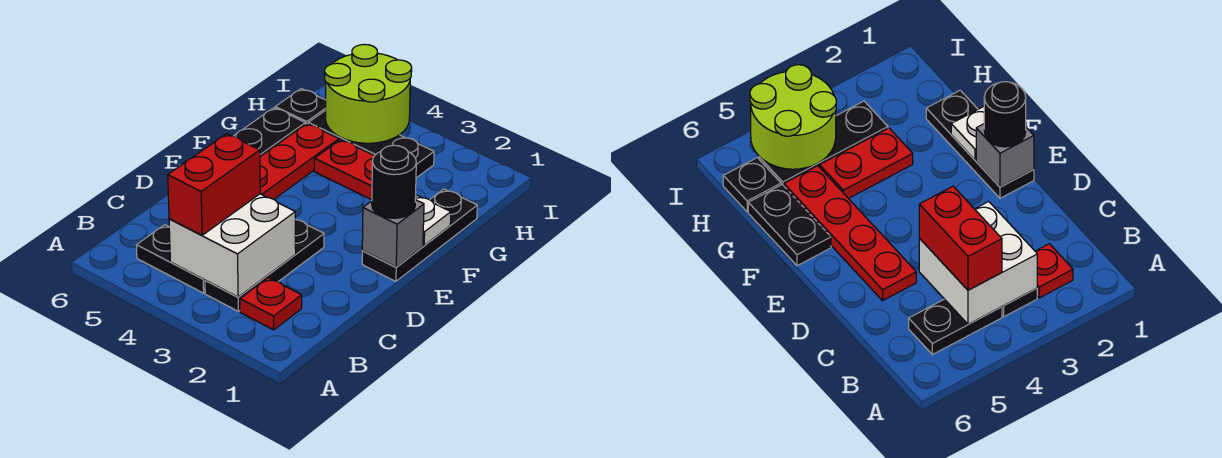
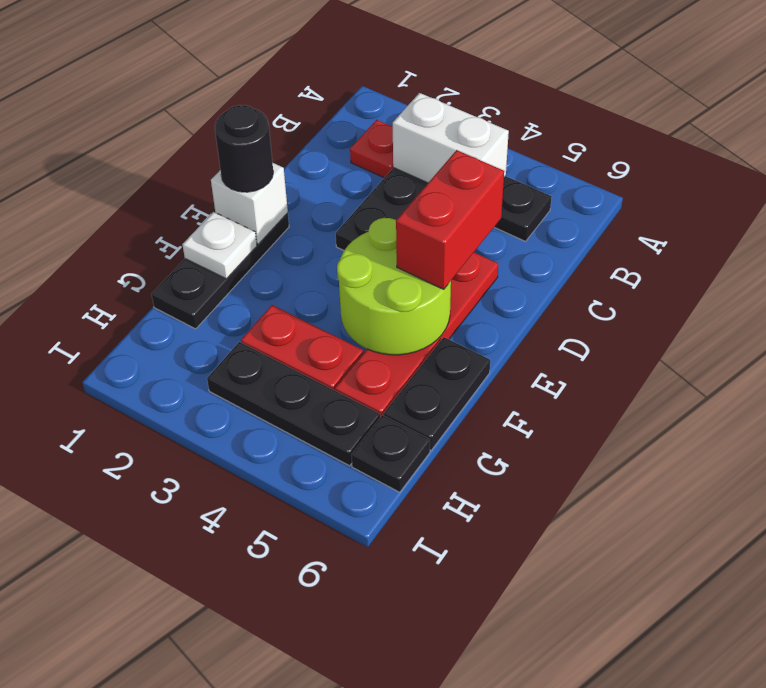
white 2x2 brick [169,194,296,297] -> white 1x2 brick [393,93,509,183]
red 1x2 brick [168,134,260,235] -> red 1x2 brick moved to [396,150,504,289]
grey 1x1 brick [362,200,424,267] -> white 1x1 brick [211,163,288,244]
lime 2x2 round brick [325,44,412,143] -> lime 2x2 round brick moved to [337,218,451,355]

